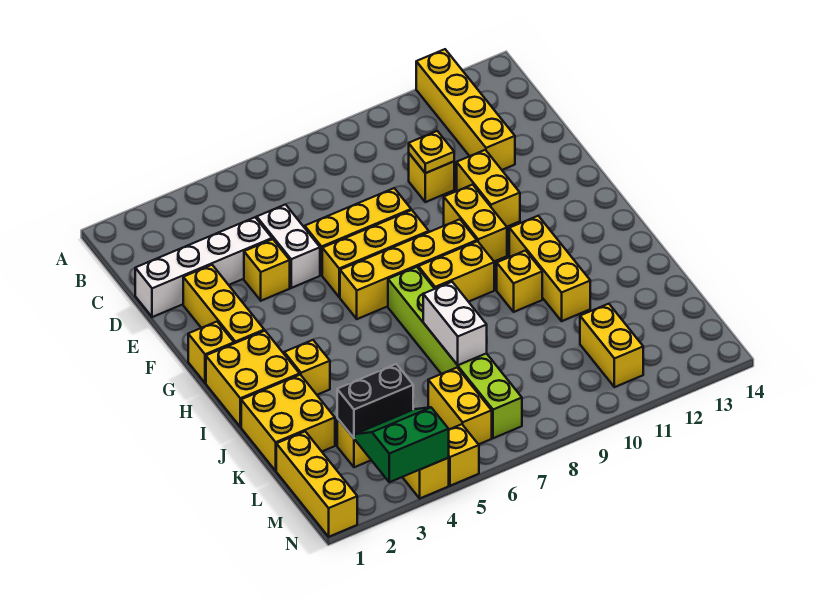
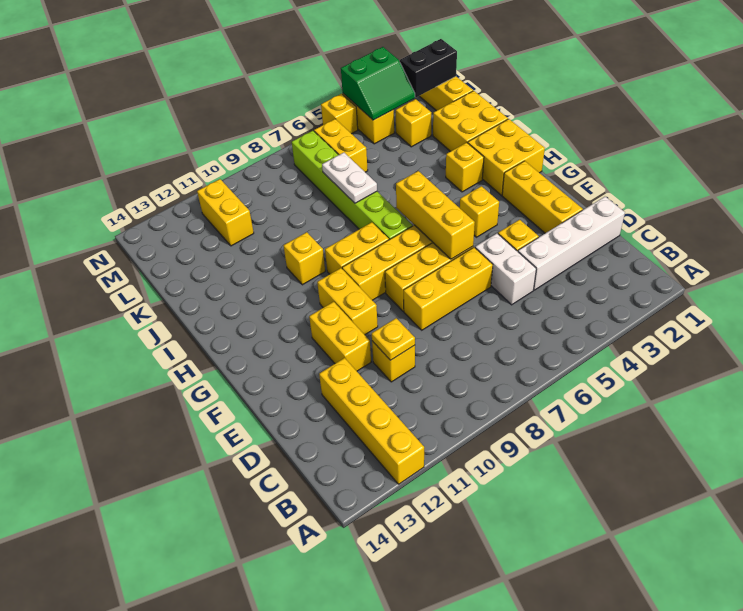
yellow 1x1 brick [188,322,234,383] -> yellow 1x1 brick moved to [460,186,499,237]
yellow 1x3 brick [509,216,590,321] -> yellow 1x3 brick moved to [396,171,475,259]
white 1x2 brick [423,282,487,365] -> white 1x2 plate [322,153,377,203]
black 1x2 brick [337,364,413,438] -> black 1x2 brick moved to [400,39,457,97]

